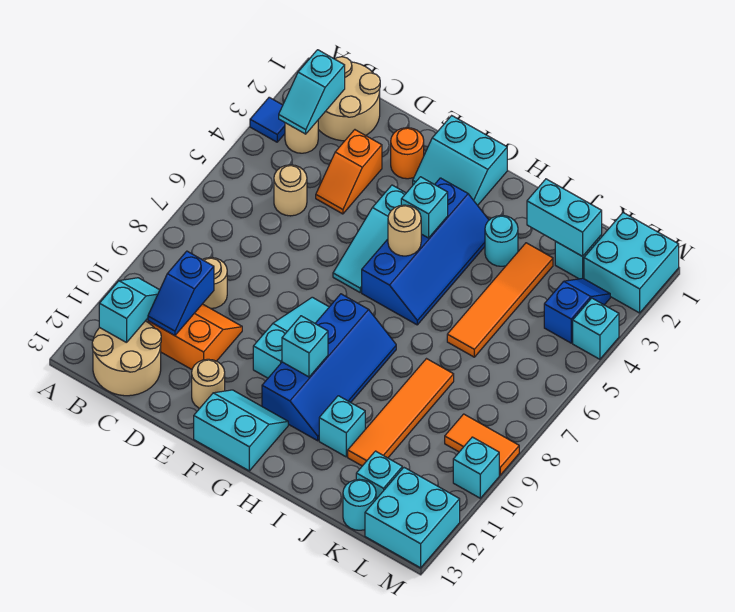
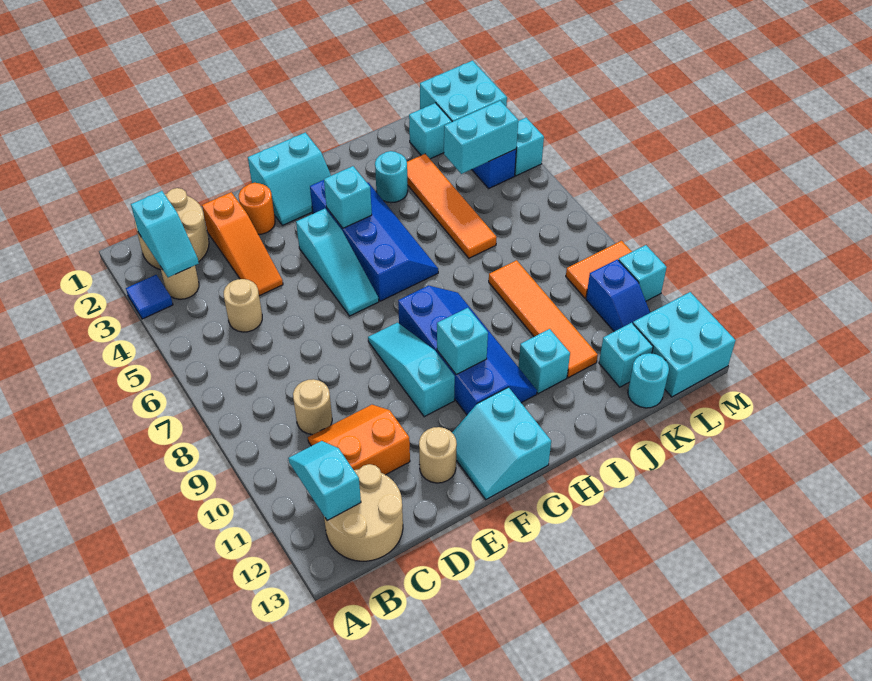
blue 1x2 slope [148,251,214,336] -> blue 1x2 slope moved to [586,259,650,332]
orange 1x2 slope [316,130,382,214] -> orange 1x3 slope [202,192,283,296]
cyan 2x2 slope [194,390,288,471] -> cyan 2x2 slope turned to [452,387,551,500]
tan 1x1 round brick [388,205,421,256] -> none
cyan 1x2 brick [527,179,602,256] -> cyan 1x2 brick moved to [444,101,518,174]

